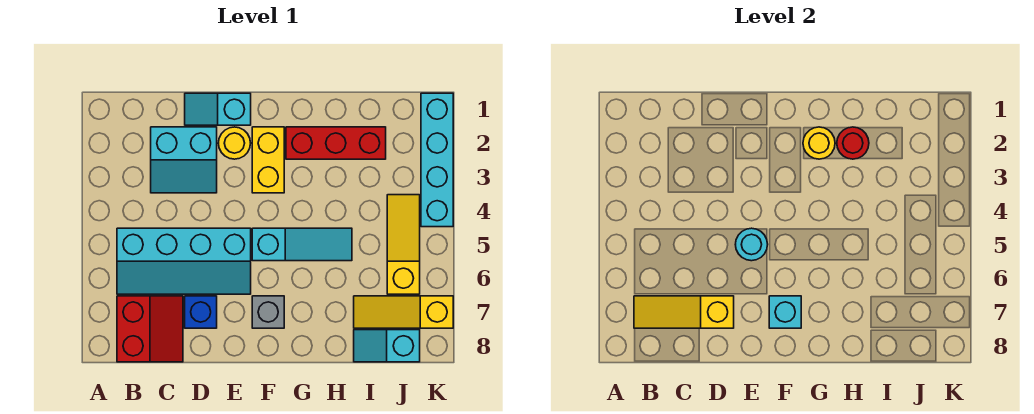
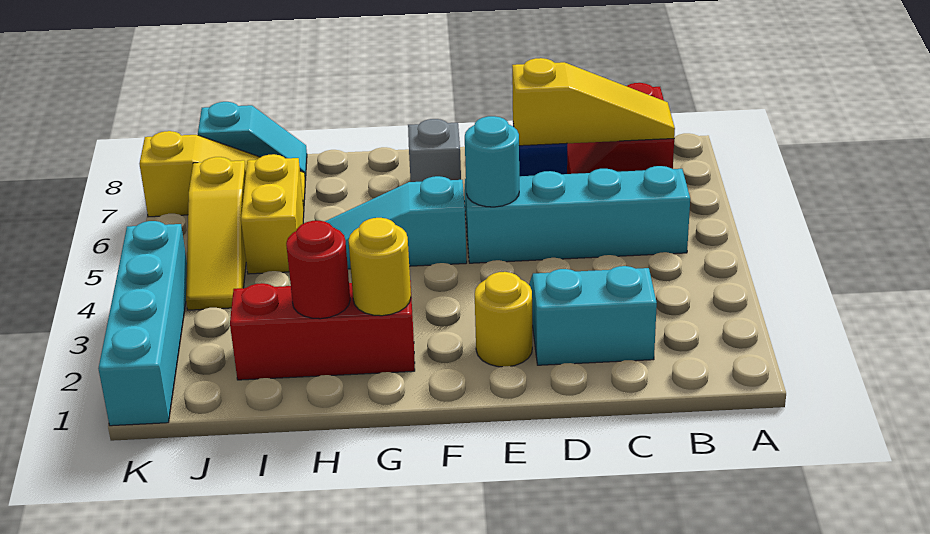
cyan 1x2 slope [185,93,251,125] -> none
yellow 1x2 brick [252,127,284,193] -> yellow 1x2 brick moved to [241,154,304,274]
cyan 1x1 brick [769,296,801,328] -> none

